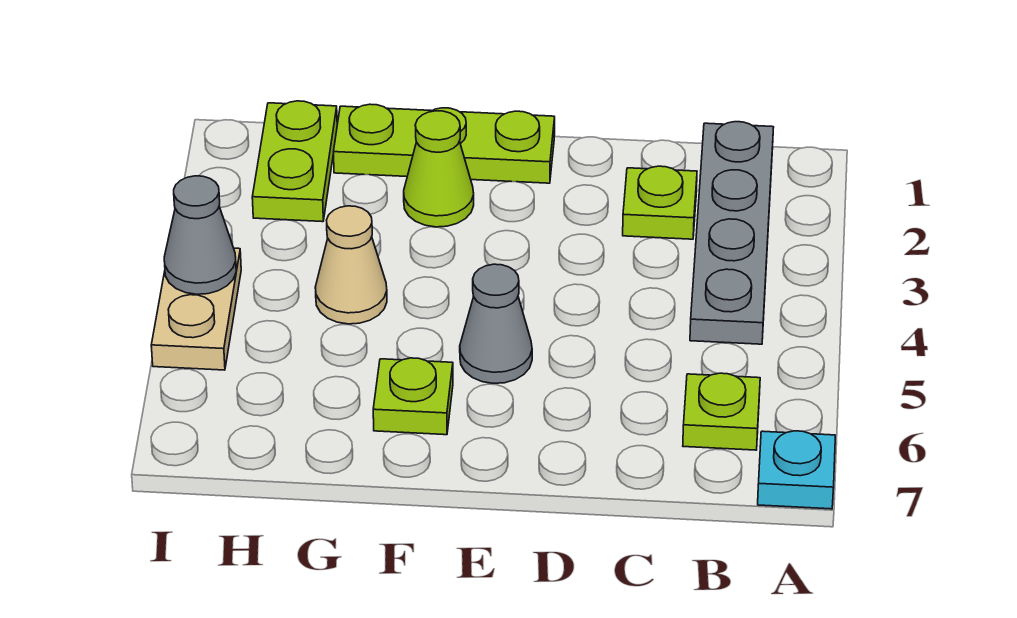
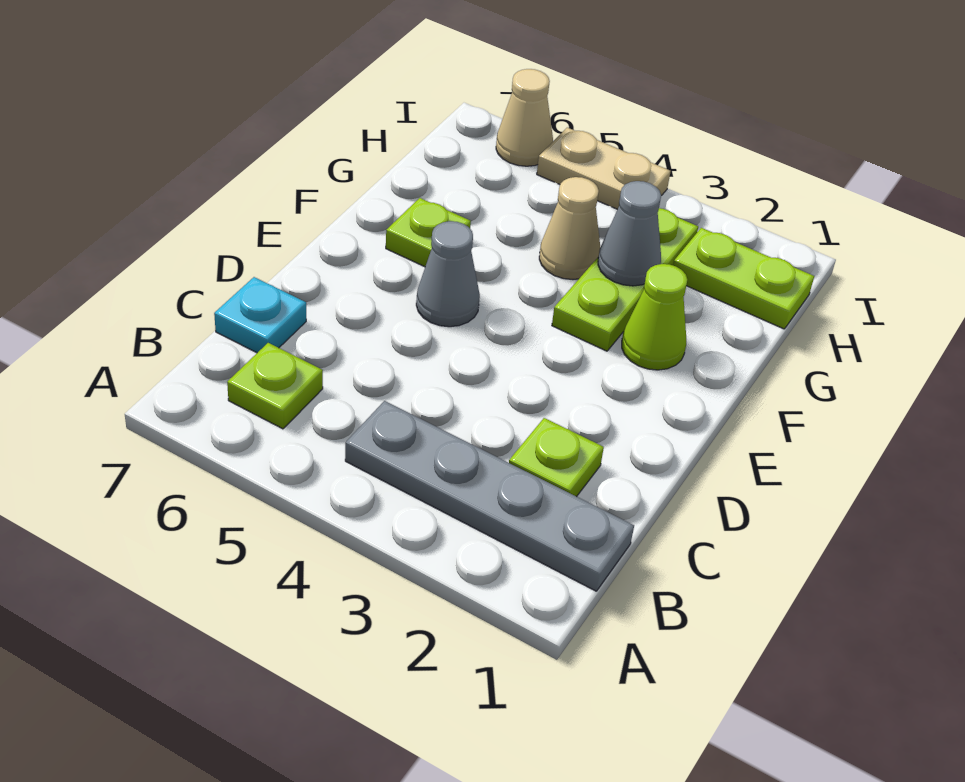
cyan 1x1 plate [758,431,835,509] -> cyan 1x1 plate moved to [214,277,306,353]
lime 1x3 plate [334,104,555,183] -> lime 1x3 plate moved to [552,208,698,351]
grey 1x1 cone [164,176,236,294] -> grey 1x1 cone moved to [598,181,661,286]
none -> tan 1x1 cone [496,69,553,166]

